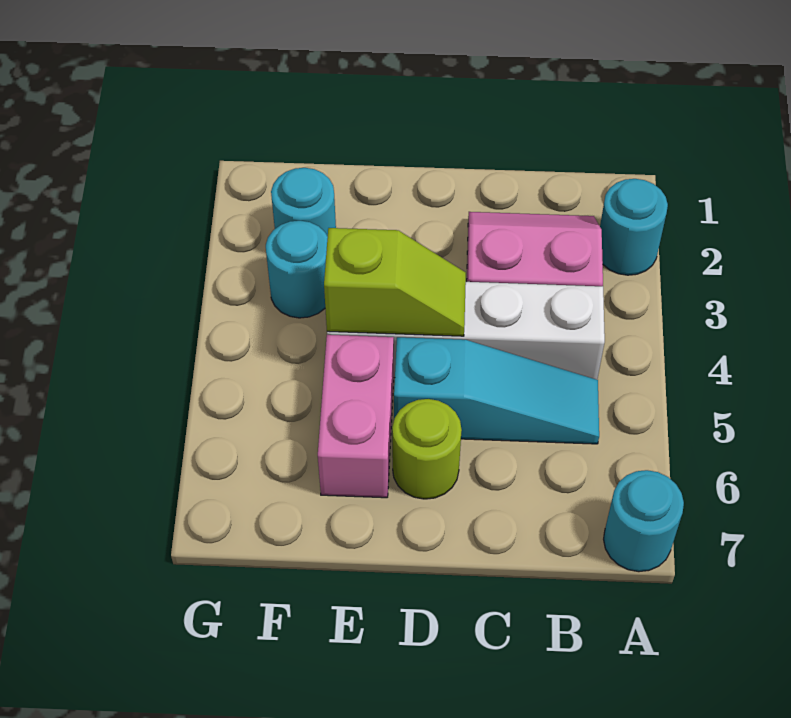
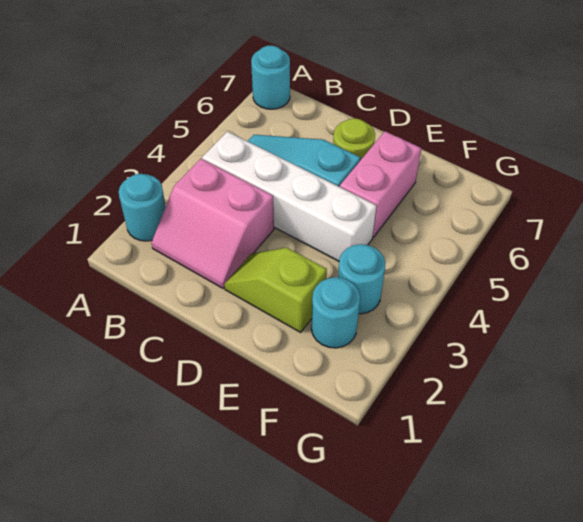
lime 1x2 slope [324,228,466,336] -> lime 1x2 slope moved to [224,248,327,332]

